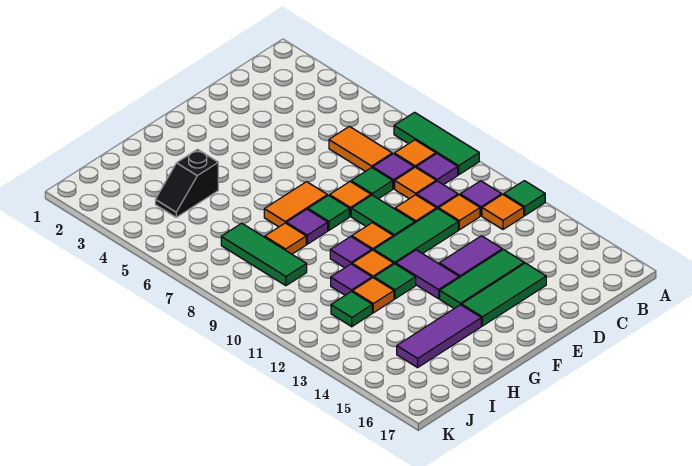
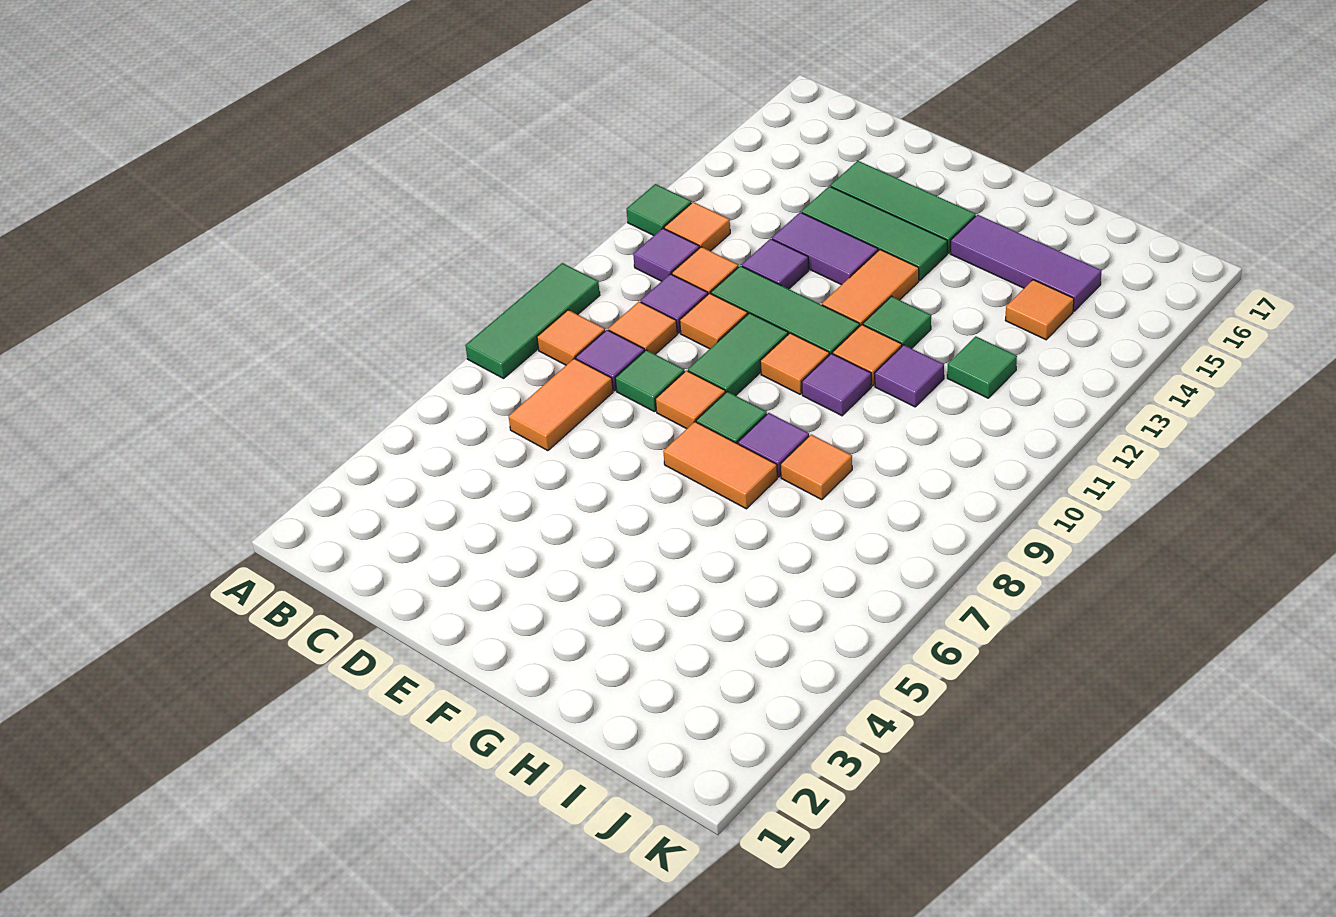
purple 1x1 tile [416,154,458,185] -> purple 1x1 tile moved to [742,239,809,289]
purple 1x2 tile [396,250,459,299] -> orange 1x2 tile [822,250,919,326]
black 1x2 slope [155,149,218,217] -> none
orange 1x1 tile [353,278,394,313] -> orange 1x1 tile moved to [1005,280,1074,340]
green 1x3 tile [221,223,307,286] -> none

